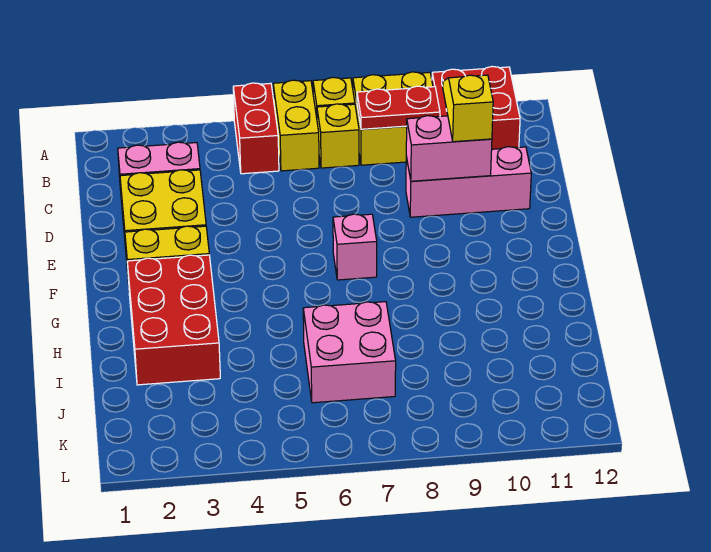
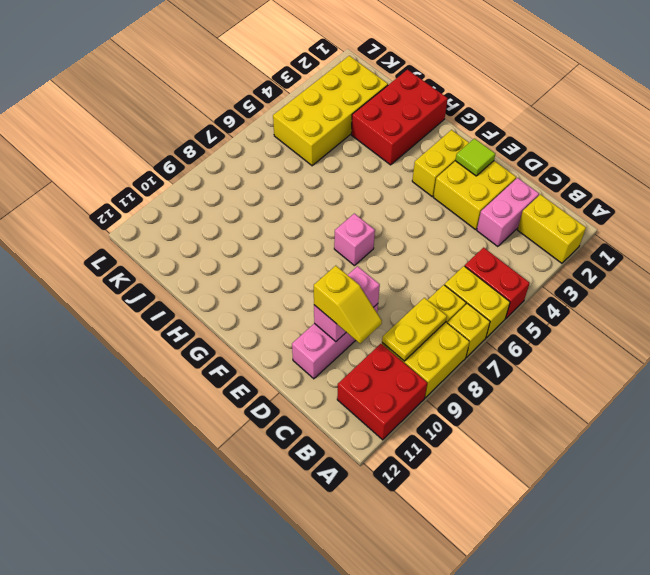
none -> yellow 1x2 brick [518,194,586,263]
red 1x2 plate [357,86,440,129] -> yellow 1x2 plate [382,298,447,361]
none -> lime 1x1 tile [455,139,495,176]
red 2x3 brick [127,255,220,385] -> red 2x3 brick turned to [351,70,448,165]
pink 2x2 brick [303,302,396,403] -> none
none -> yellow 2x4 brick [273,56,388,166]

